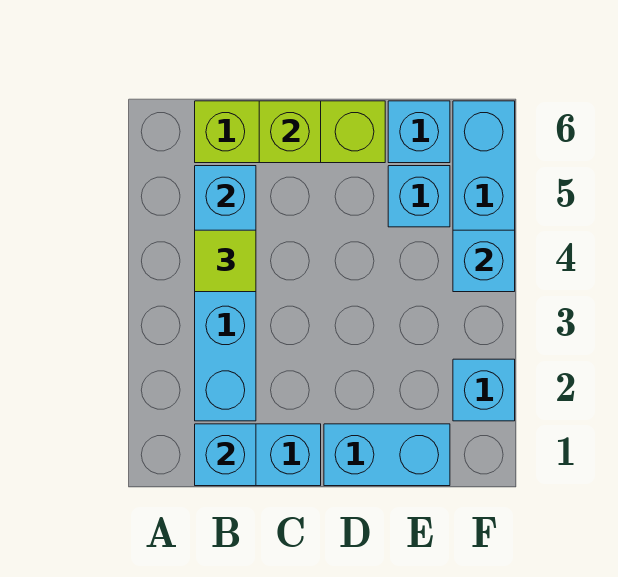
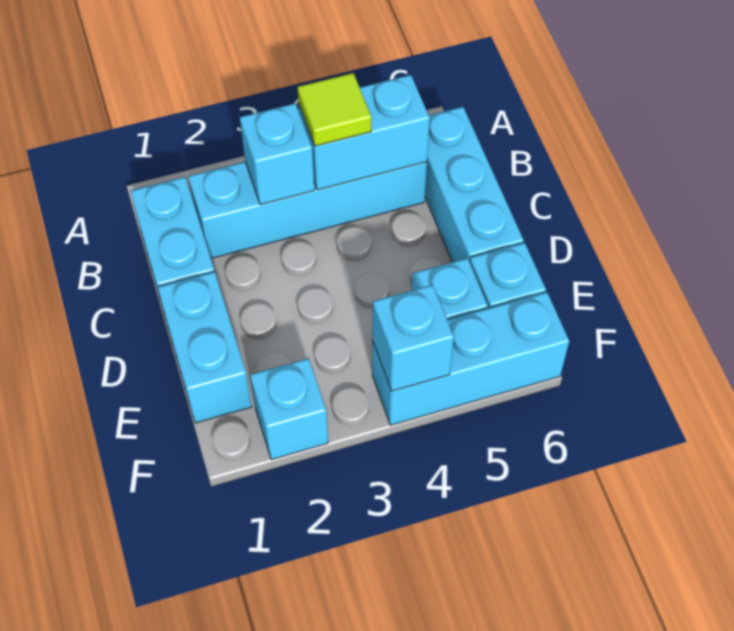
cyan 1x1 brick [195,424,256,486] -> cyan 1x1 brick moved to [240,103,314,205]
lime 1x3 brick [195,101,385,163] -> cyan 1x3 brick [425,107,524,262]
lime 1x1 brick [259,101,321,163] -> none

